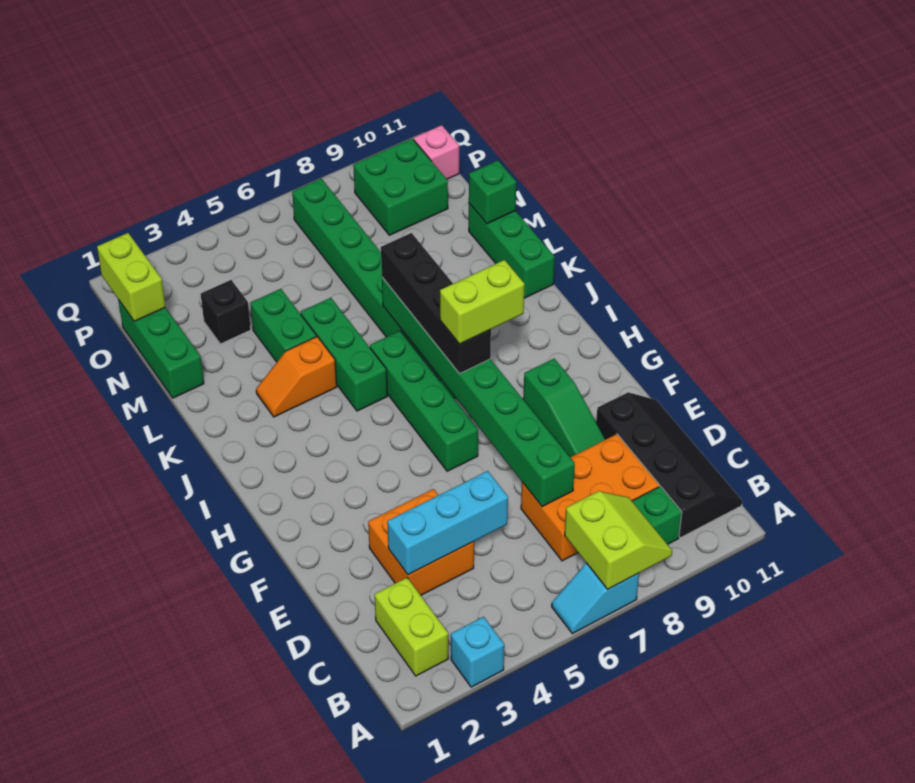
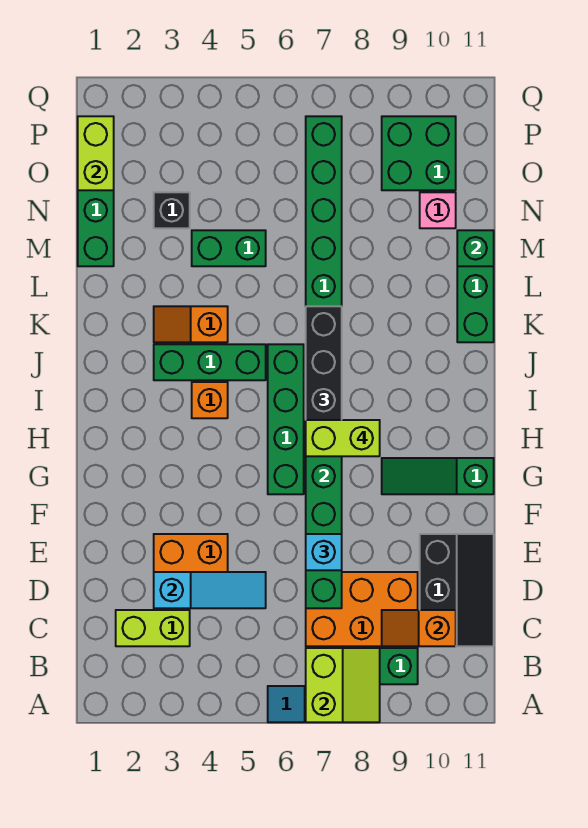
cyan 1x1 brick [451,617,504,687] -> cyan 1x1 brick moved to [306,534,342,570]
lime 1x2 brick [374,578,448,676] -> lime 1x2 brick turned to [116,610,190,646]
black 2x4 slope [596,392,742,538] -> black 2x3 slope [420,534,494,646]
none -> orange 1x2 slope [382,610,456,646]
cyan 1x3 brick [387,471,508,575] -> cyan 1x3 slope [154,572,266,608]
green 1x3 slope [523,359,606,457] -> green 1x3 slope turned to [382,458,494,494]
none -> orange 1x1 brick [192,382,228,418]
green 1x3 brick [301,298,387,411] -> green 1x3 brick turned to [154,344,266,380]
green 1x2 brick [251,289,317,362] -> green 1x2 brick turned to [192,230,266,266]
pink 1x1 brick [414,125,459,179] -> pink 1x1 brick moved to [420,192,456,228]

